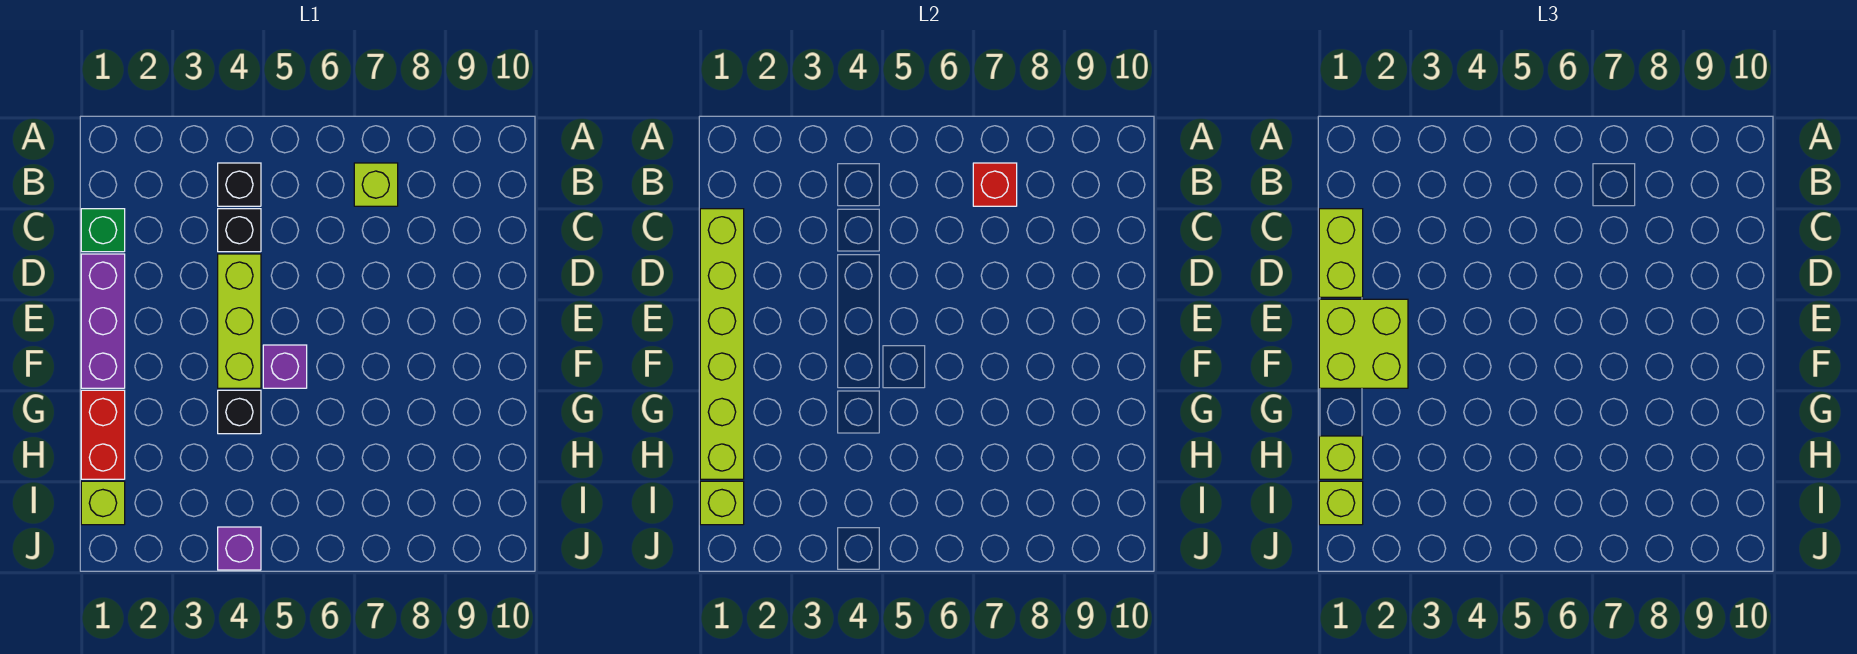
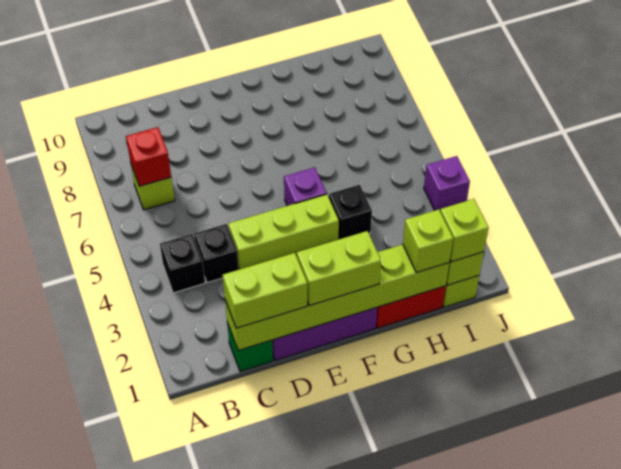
lime 2x2 brick [1319,299,1408,388] -> lime 1x2 brick [297,231,381,306]

